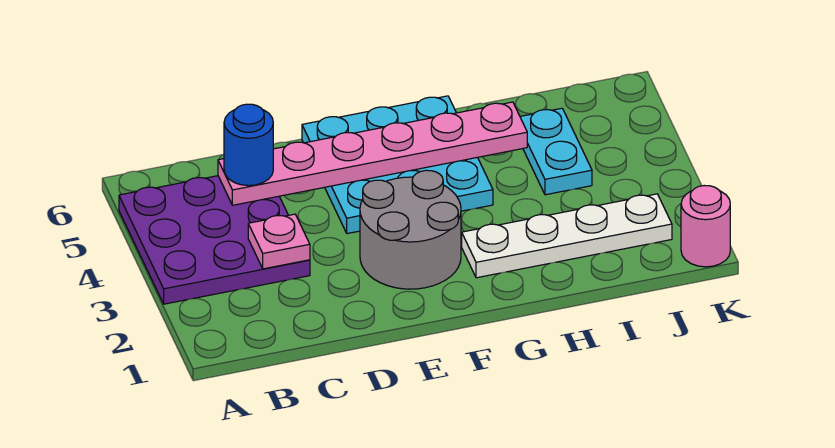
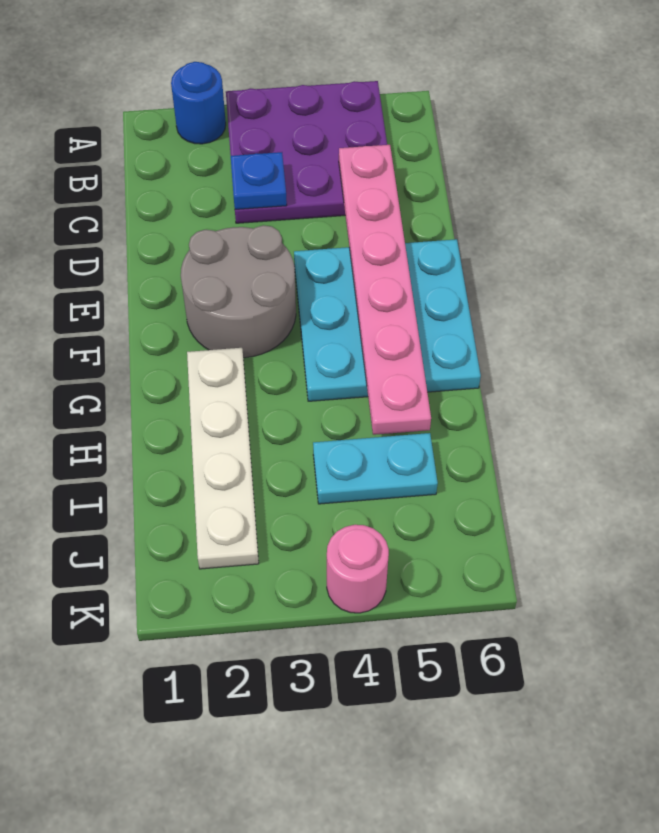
pink 1x1 plate [248,214,310,269] -> blue 1x1 plate [231,152,287,209]
blue 1x1 round brick [224,104,273,186] -> blue 1x1 round brick moved to [171,62,226,144]
pink 1x1 round brick [681,186,730,267] -> pink 1x1 round brick moved to [327,525,389,613]

